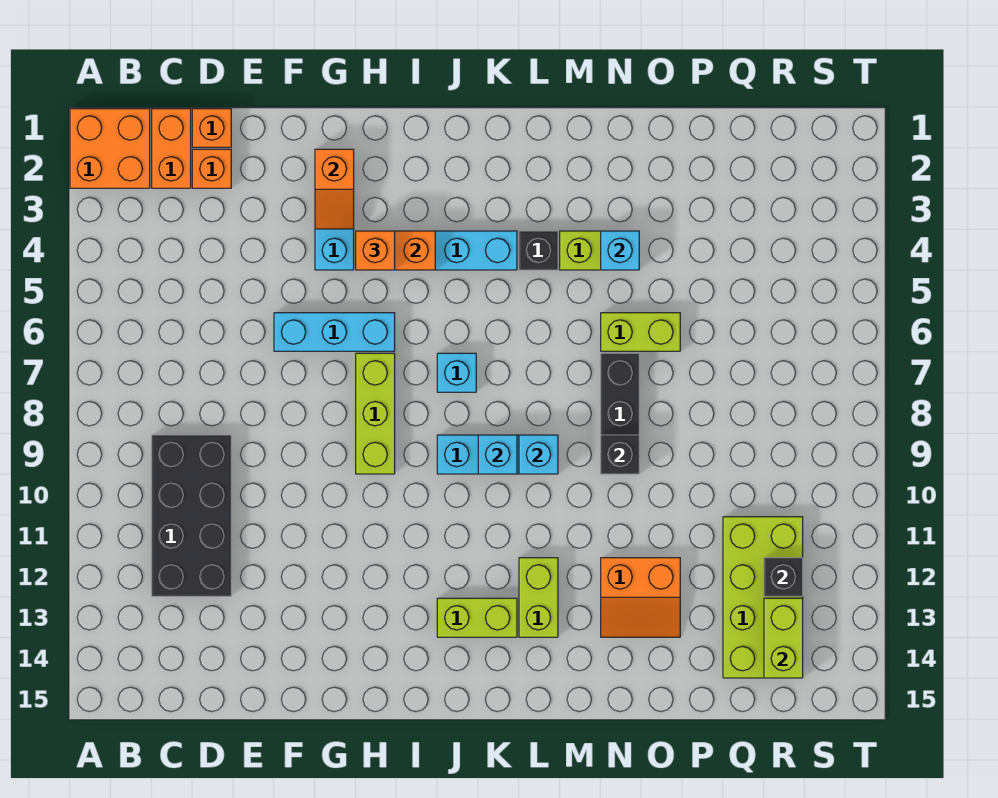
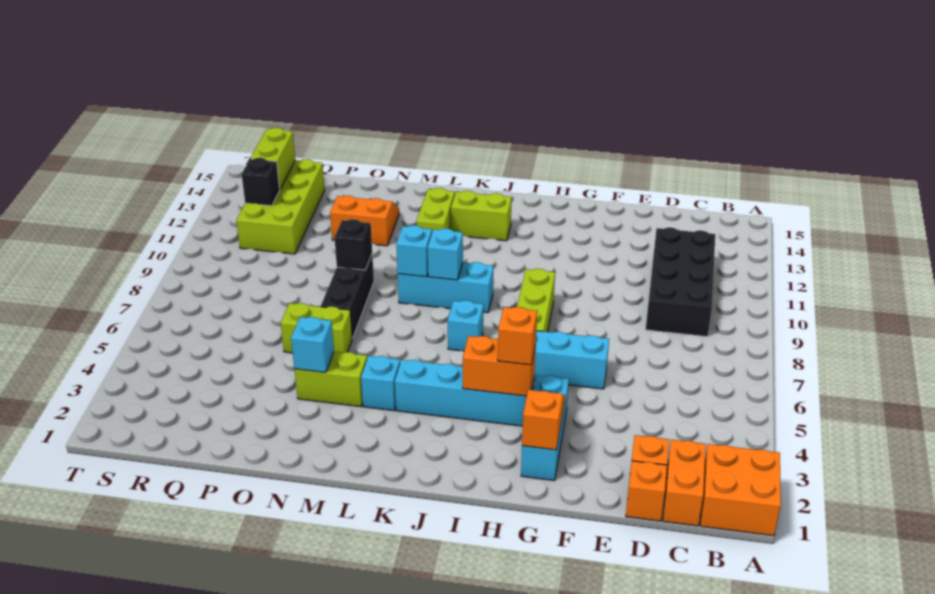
black 1x1 brick [519,231,558,270] -> cyan 1x1 brick [361,356,400,411]

